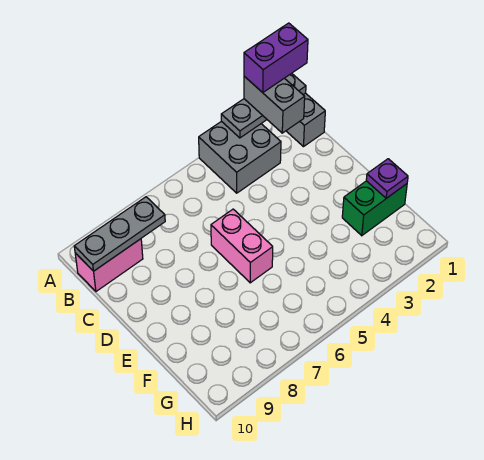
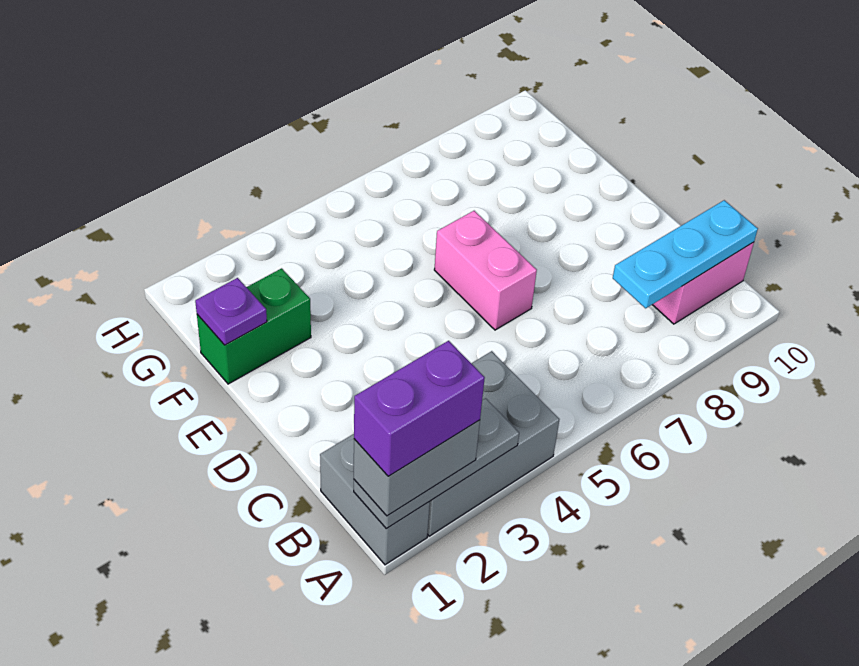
grey 1x2 brick [244,76,305,133] -> grey 1x2 brick turned to [354,420,480,516]
grey 2x2 brick [199,121,281,193] -> grey 2x3 brick [427,351,560,536]
grey 1x3 plate [74,197,165,271] -> cyan 1x3 plate [613,200,758,308]

